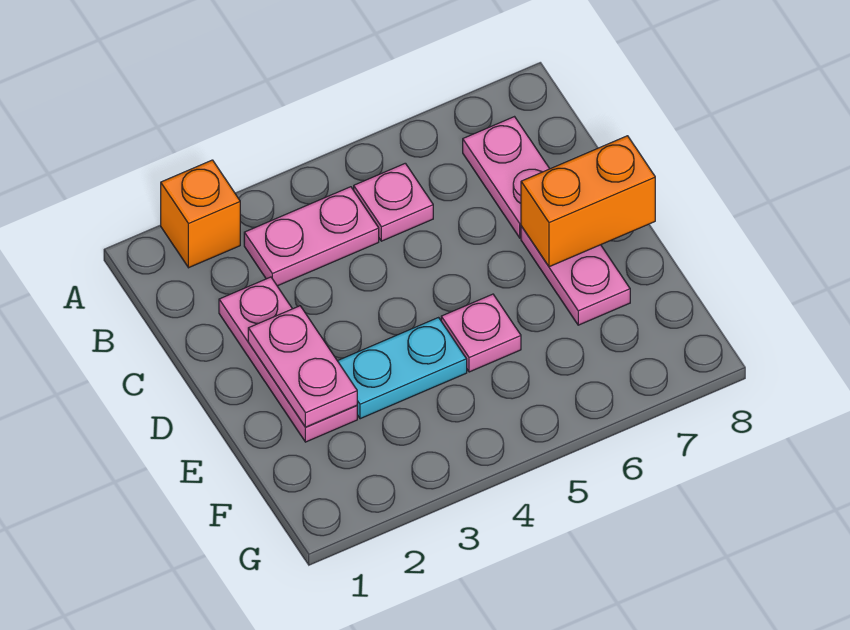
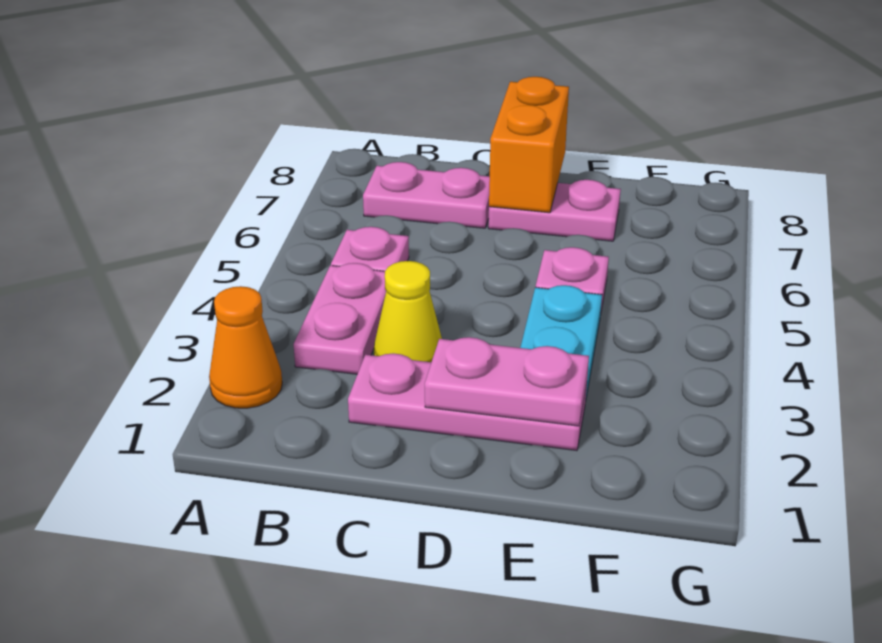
orange 1x1 brick [161,160,240,268] -> orange 1x1 cone [209,286,282,408]
none -> yellow 1x1 cone [374,261,442,362]

